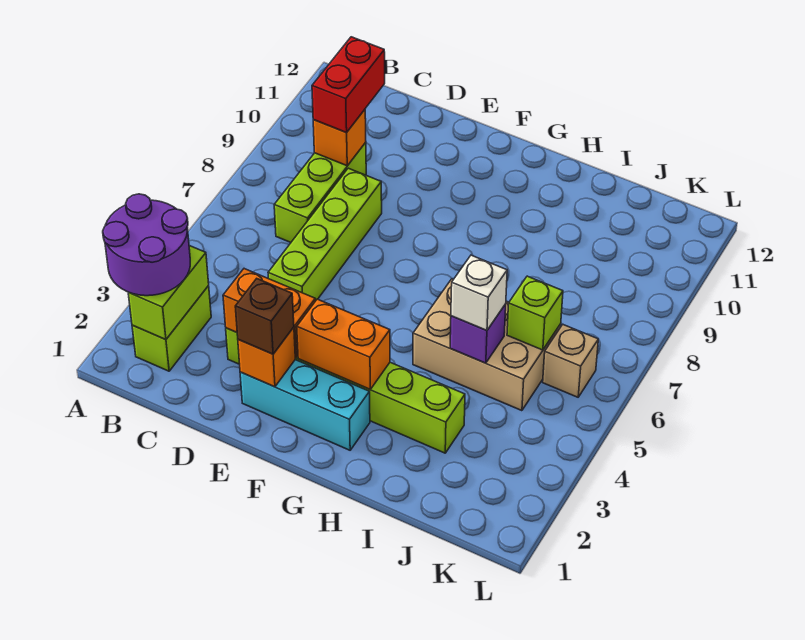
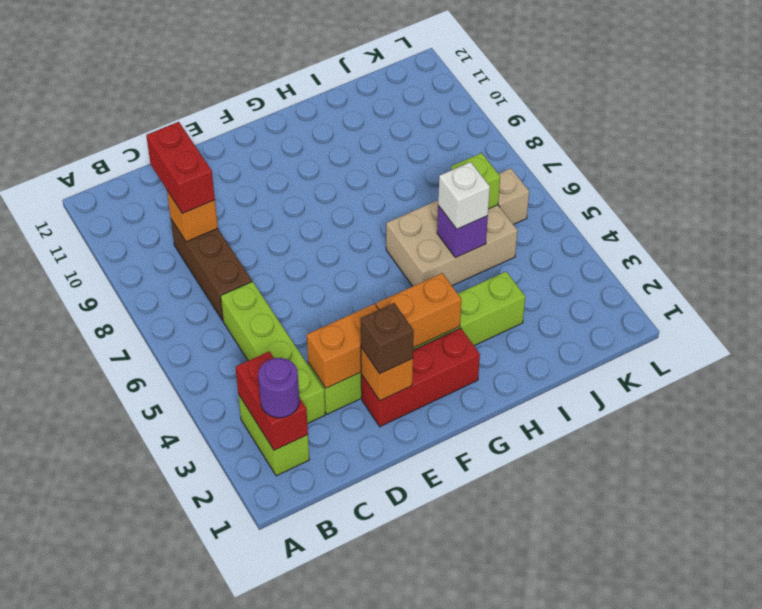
purple 2x2 round brick [103,194,190,296] -> purple 1x1 round brick [258,358,299,418]
lime 1x2 brick [128,246,209,340] -> red 1x2 brick [235,351,308,450]
lime 1x3 brick [274,142,366,243] -> brown 1x3 brick [171,220,252,321]
lime 1x4 brick [268,168,382,301] -> lime 1x4 brick moved to [221,281,325,424]
cyan 1x3 brick [240,360,370,450] -> red 1x3 brick [361,328,480,427]

